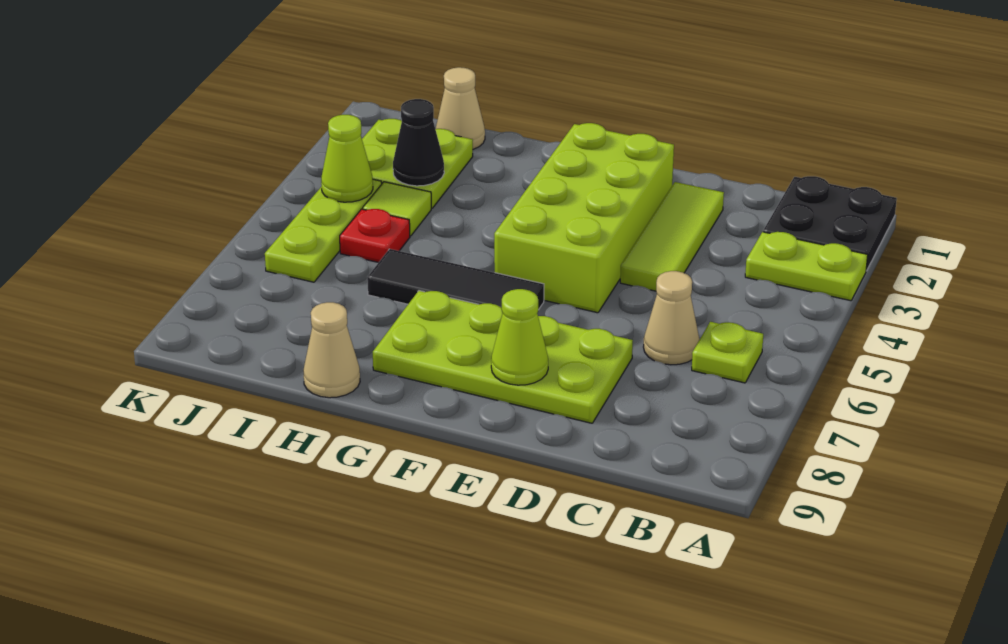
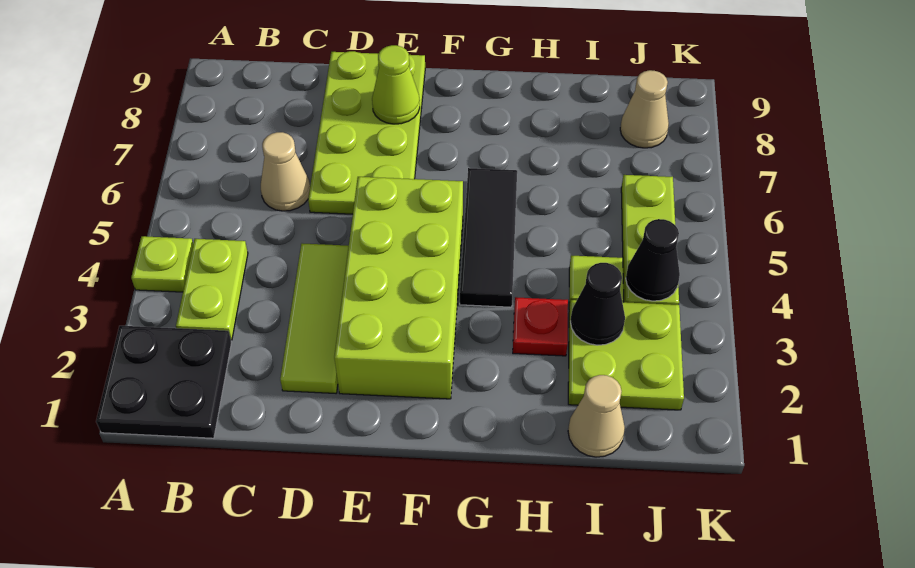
lime 1x2 plate [745,232,868,301] -> lime 1x2 plate turned to [176,239,248,340]
lime 1x1 plate [692,322,763,383] -> lime 1x1 plate moved to [131,236,193,292]
lime 2x4 plate [373,291,633,423] -> lime 2x4 plate turned to [308,51,425,214]
black 1x3 tile [367,249,544,310] -> black 1x3 tile turned to [460,168,517,307]
tan 1x1 cone [303,302,360,398] -> tan 1x1 cone moved to [620,70,669,148]
red 1x1 plate [340,209,410,263] -> red 1x1 plate moved to [513,297,568,356]
lime 1x1 cone [321,115,373,202] -> black 1x1 cone [626,219,680,301]

